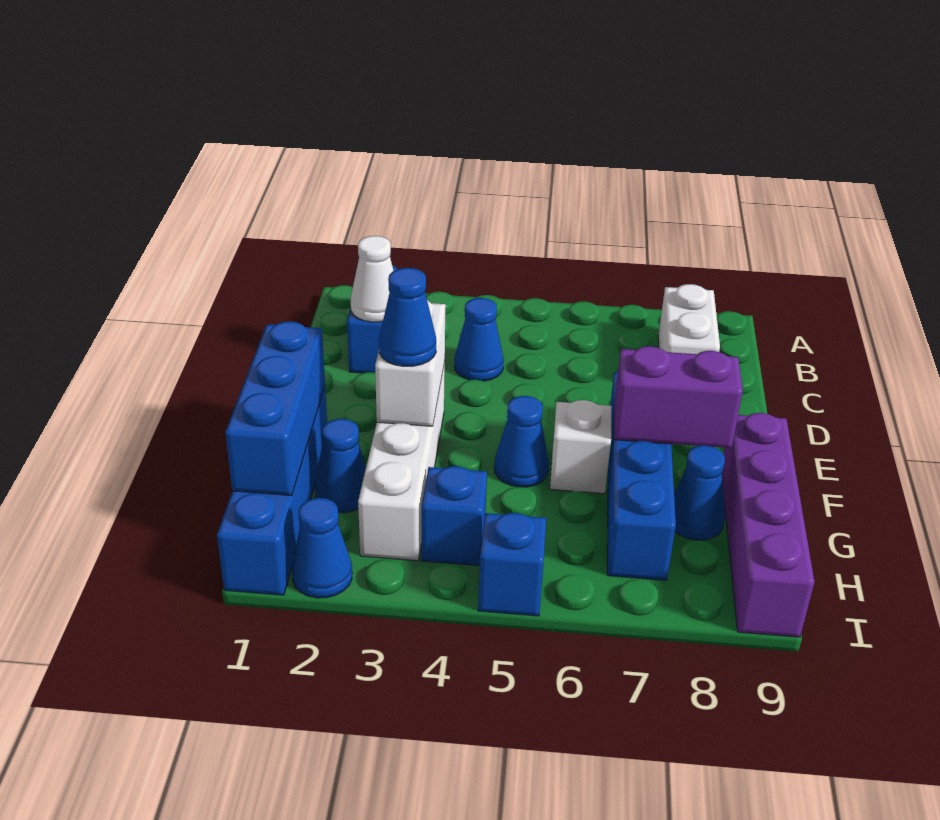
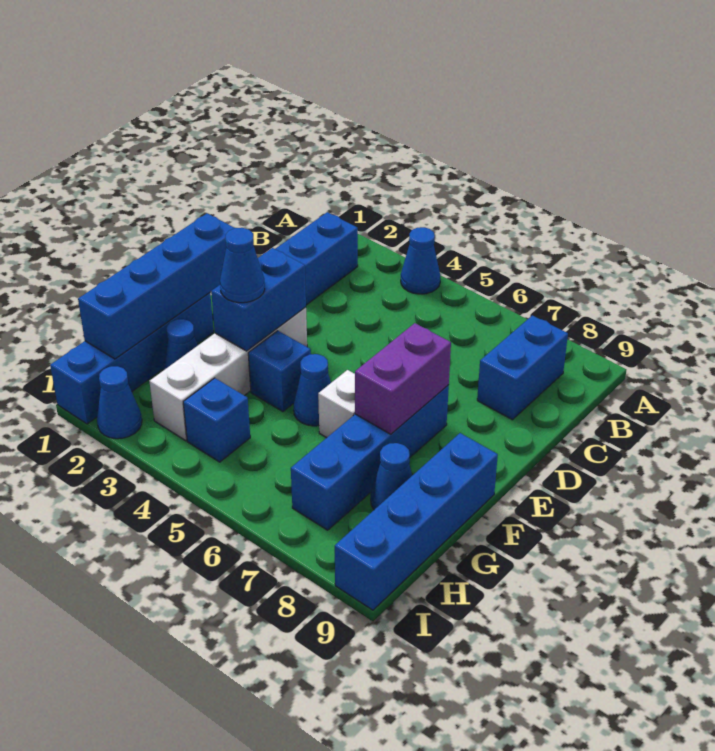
white 1x2 brick [658,284,720,354] -> blue 1x2 brick [477,315,568,420]
white 1x1 cone [351,236,394,322] -> none
blue 1x1 cone [455,298,504,381] -> blue 1x1 cone moved to [401,227,441,294]
white 1x2 brick [375,300,446,426] -> blue 1x2 brick [211,248,306,351]
blue 1x3 brick [225,322,325,496] -> blue 1x4 brick [78,213,234,359]
purple 1x2 brick [614,346,743,448] -> purple 1x2 brick turned to [355,323,451,434]
purple 1x4 brick [722,413,815,637] -> blue 1x4 brick [335,433,498,610]
blue 1x1 brick [478,513,546,616] -> blue 1x1 brick moved to [248,331,311,412]

